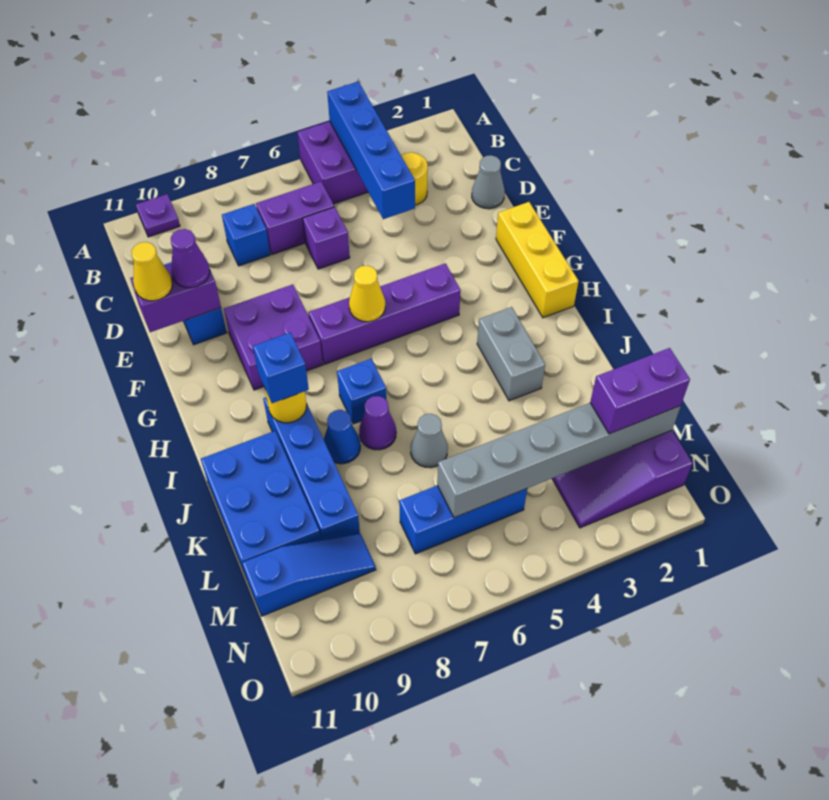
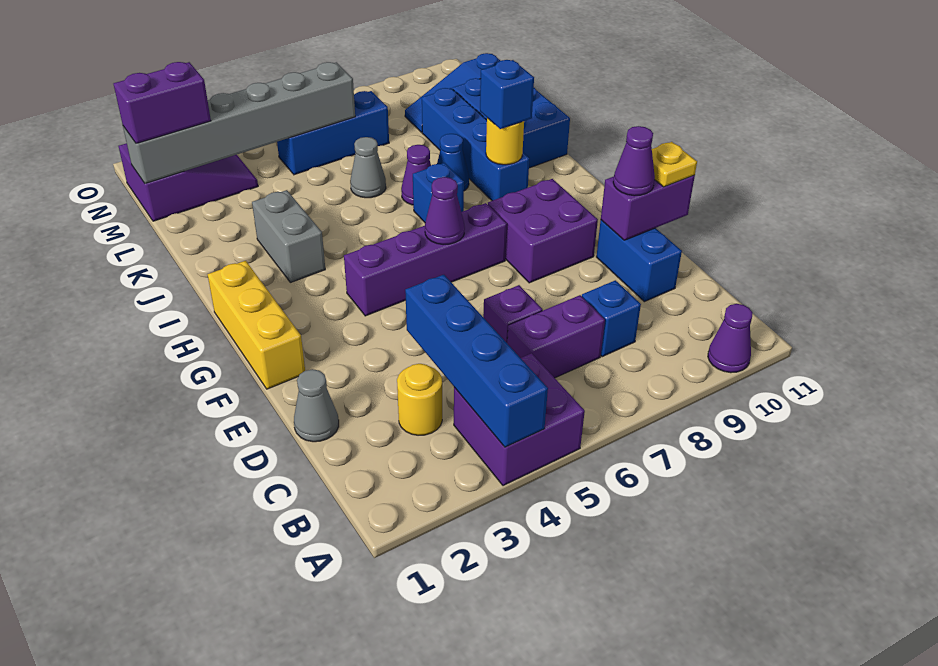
purple 1x1 plate [136,194,180,237] -> purple 1x1 cone [708,304,752,373]
yellow 1x1 cone [132,242,172,301] -> yellow 1x1 plate [652,142,697,187]
yellow 1x1 cone [349,266,385,322] -> purple 1x1 cone [425,177,465,245]

